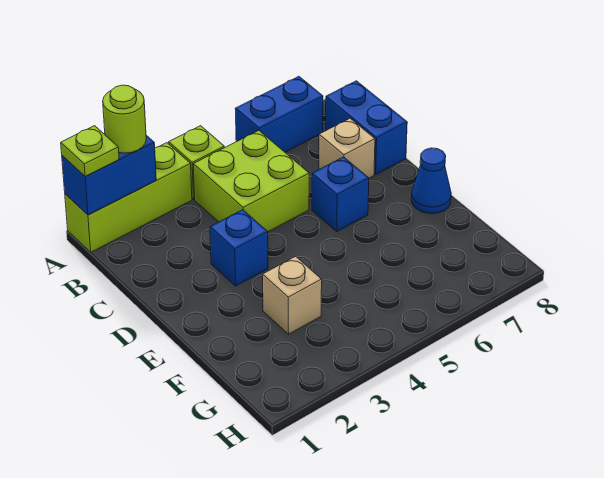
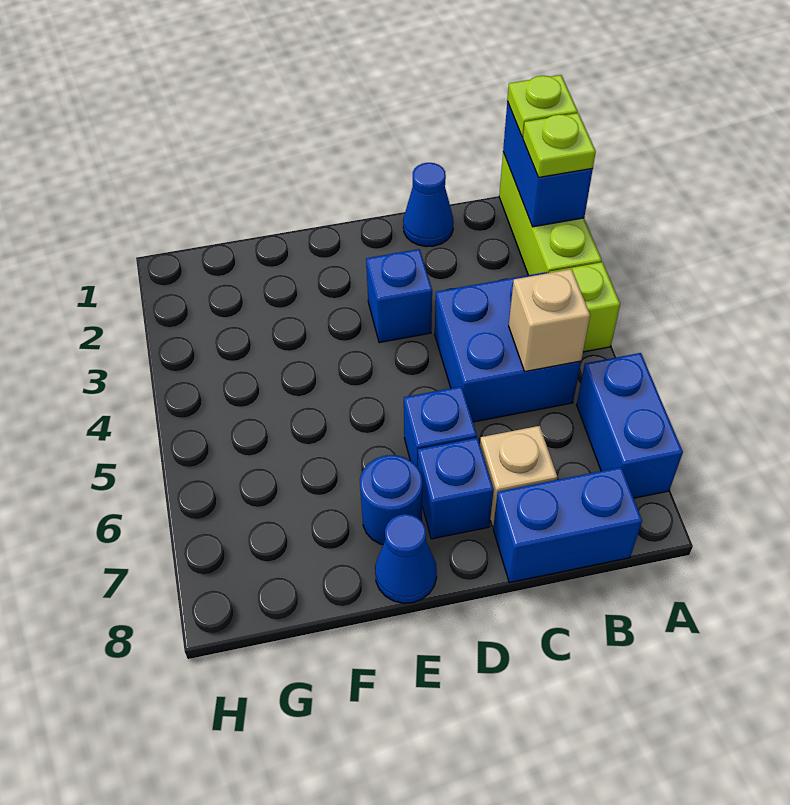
lime 1x1 round brick [103,85,146,153] -> lime 1x1 plate [523,113,596,177]
lime 2x2 brick [193,131,309,232] -> blue 2x2 brick [435,272,581,422]
none -> blue 1x1 cone [403,163,454,247]
none -> blue 1x1 brick [418,438,494,539]
none -> blue 1x1 round brick [360,455,422,545]
tan 1x1 brick [263,256,322,334] -> tan 1x1 brick moved to [509,269,590,371]

